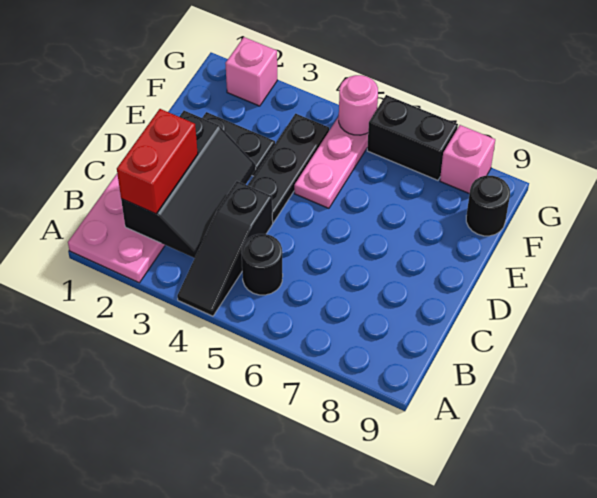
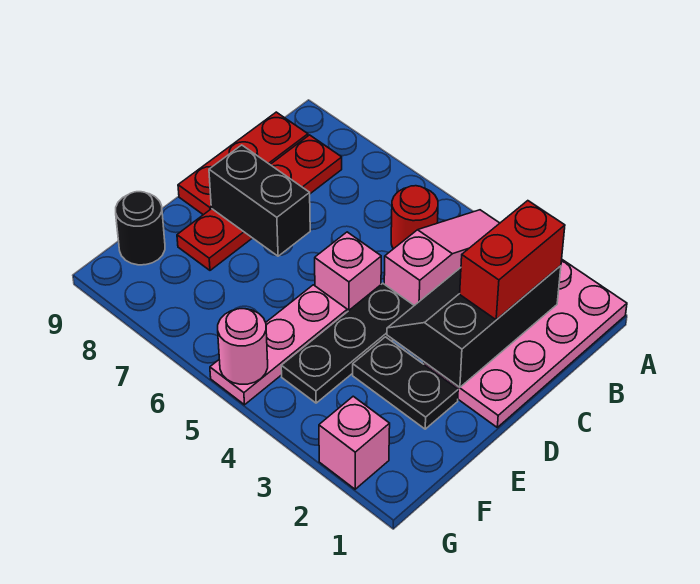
black 1x3 slope [177,181,273,316] -> pink 1x3 slope [384,210,500,306]
black 1x1 round brick [241,234,283,295] -> red 1x1 round brick [391,186,438,249]
none -> red 1x4 plate [177,135,342,270]
none -> red 1x3 plate [178,112,308,215]
black 1x2 brick [367,95,458,180] -> black 1x2 brick moved to [209,145,310,256]
pink 1x1 brick [440,125,495,194] -> pink 1x1 brick moved to [315,232,381,312]

